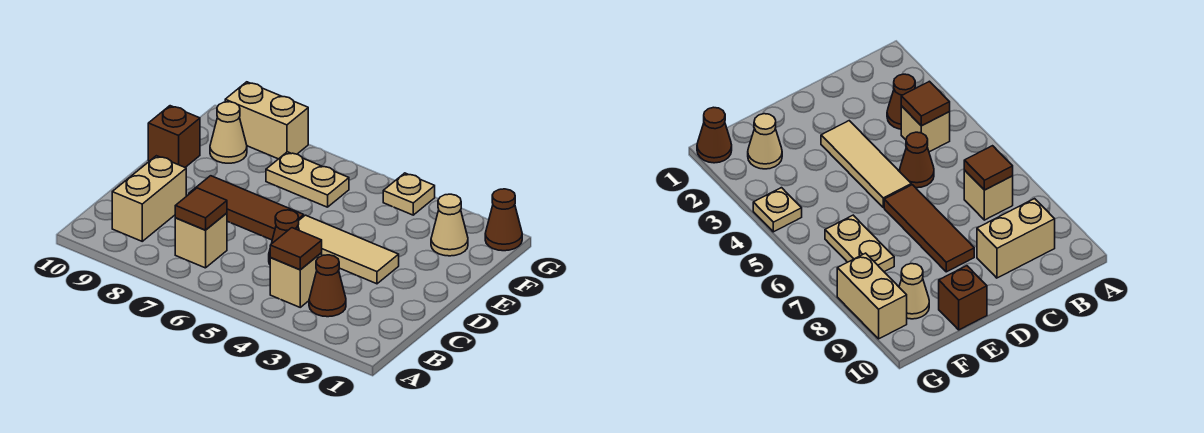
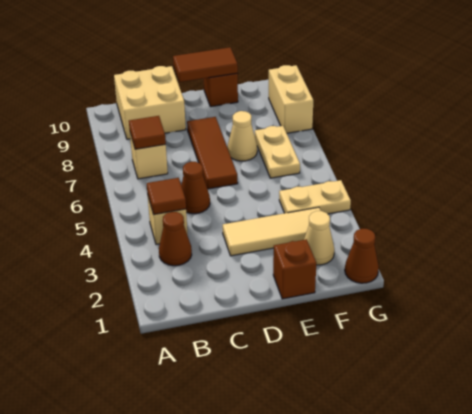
tan 1x2 brick [112,156,186,241] -> tan 2x2 brick [114,66,186,139]
tan 1x3 tile [298,215,399,284] -> tan 1x3 tile turned to [223,207,321,256]
none -> brown 1x2 tile [173,47,238,82]
none -> brown 1x1 brick [273,239,316,299]
tan 1x1 cone [210,102,247,163] -> tan 1x1 cone moved to [227,111,257,161]
tan 1x1 plate [383,173,435,215] -> tan 1x2 plate [279,180,351,214]

